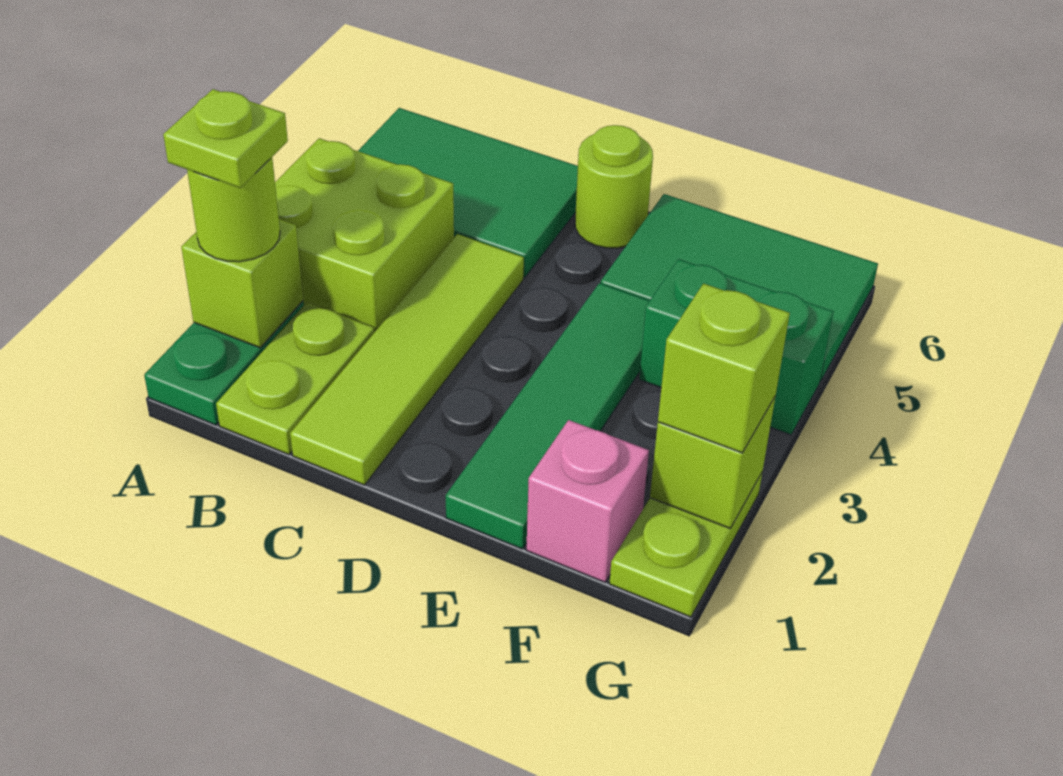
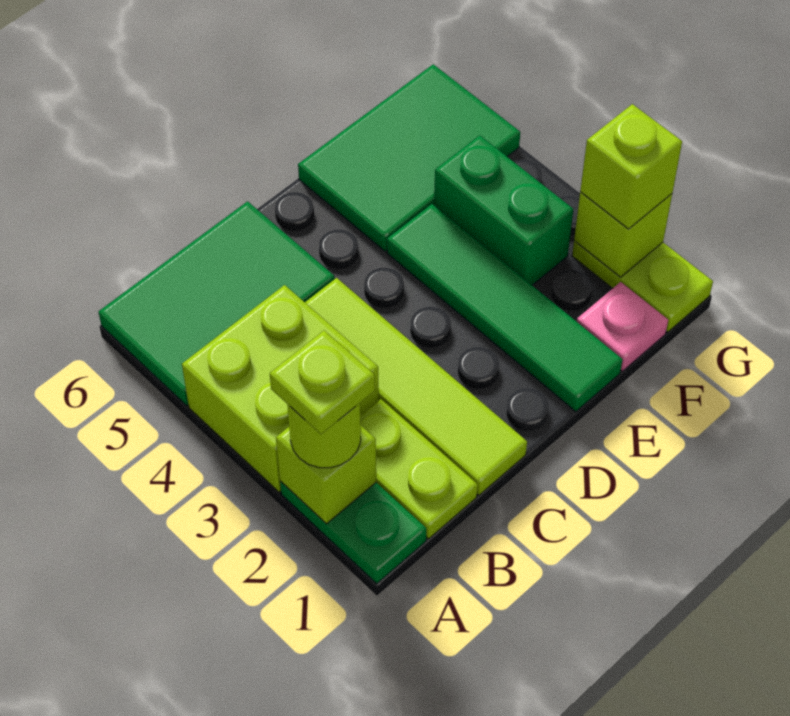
lime 1x1 round brick [575,125,653,248] -> none
pink 1x1 brick [526,420,649,582] -> pink 1x1 plate [577,282,668,371]
green 1x2 brick [639,259,833,435] -> green 1x2 brick turned to [434,135,573,285]

